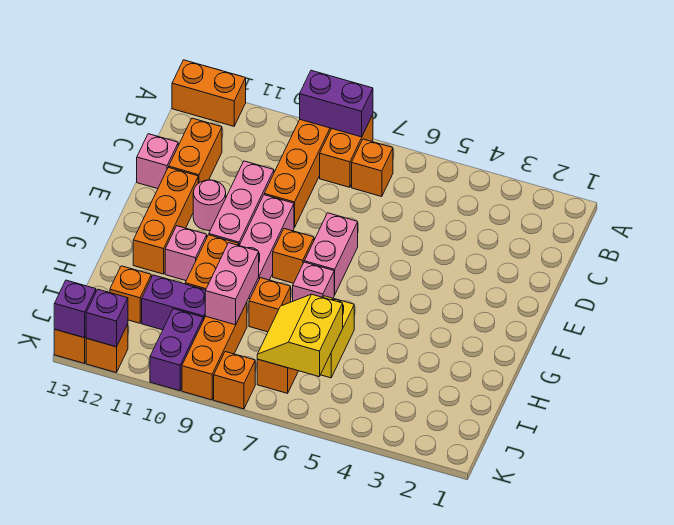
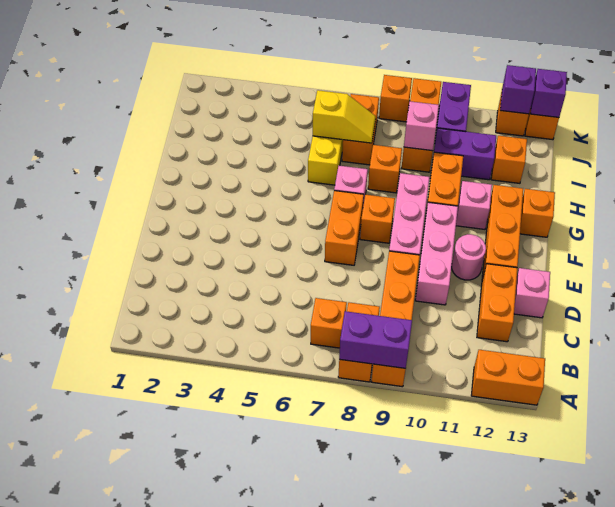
pink 1x2 brick [304,213,358,295] -> orange 1x2 brick [325,191,364,265]
none -> orange 1x1 brick [520,189,555,237]
pink 1x2 brick [205,243,259,325] -> pink 1x1 brick [404,101,439,151]
yellow 2x2 slope [257,294,343,377] -> yellow 1x2 slope [313,90,376,143]

